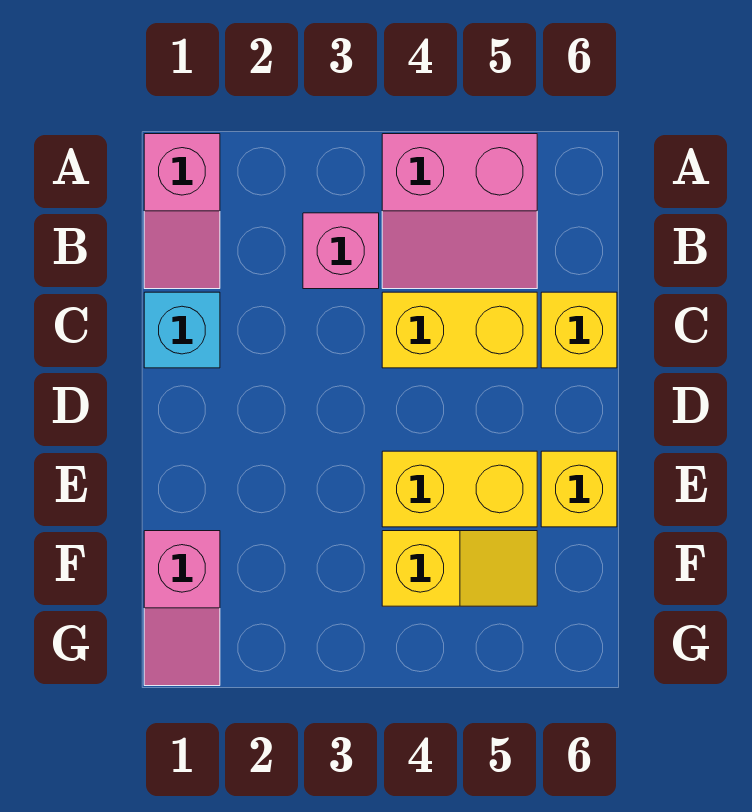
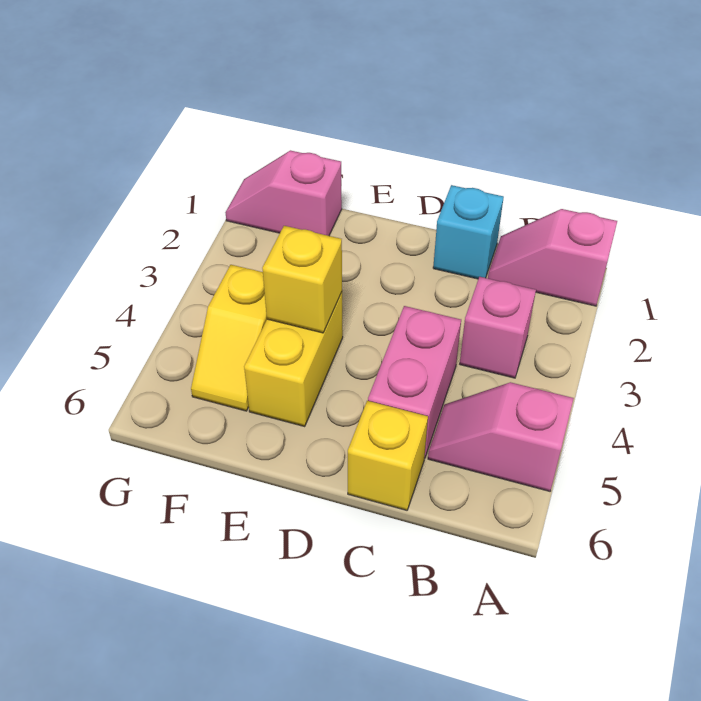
pink 2x2 slope [382,134,537,289] -> pink 1x2 slope [428,382,574,491]
yellow 1x2 brick [382,292,537,368] -> pink 1x2 brick [368,306,461,458]
yellow 1x1 brick [541,451,617,527] -> yellow 1x1 brick moved to [262,226,342,333]

